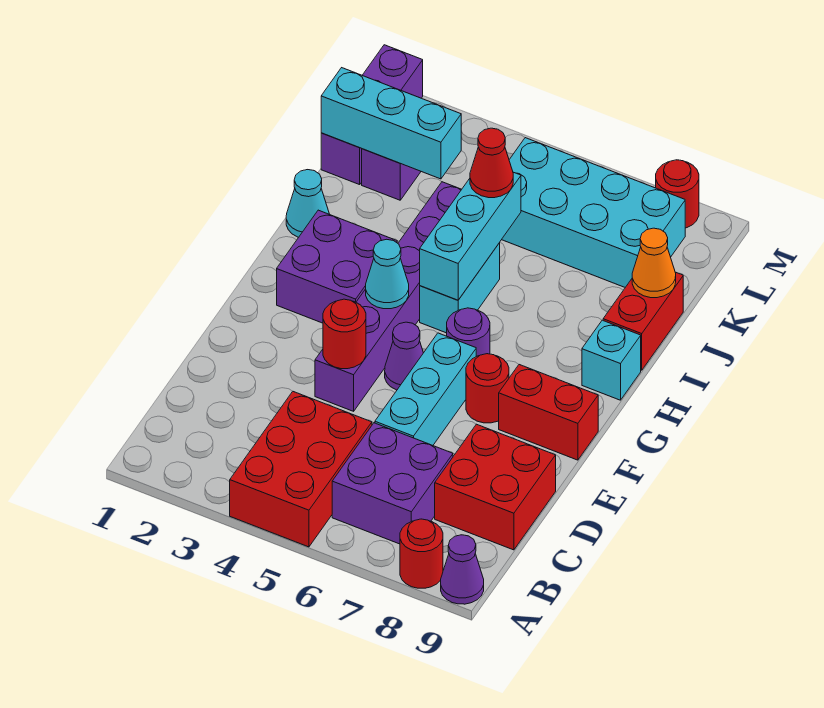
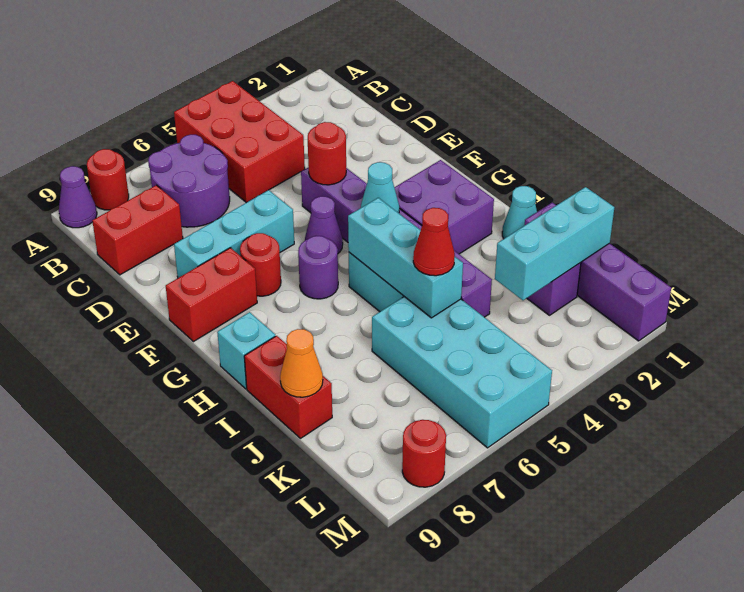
purple 2x2 brick [332,423,453,544] -> purple 2x2 round brick [148,135,230,227]
red 2x2 brick [435,424,556,550] -> red 1x2 brick [92,185,183,275]
cyan 1x3 brick [375,333,476,445] -> cyan 1x3 brick turned to [174,190,294,278]
purple 1x3 brick [321,45,423,185] -> purple 1x4 brick [525,203,671,341]
cyan 2x4 brick [502,138,685,287] -> cyan 2x4 brick turned to [372,297,552,448]

